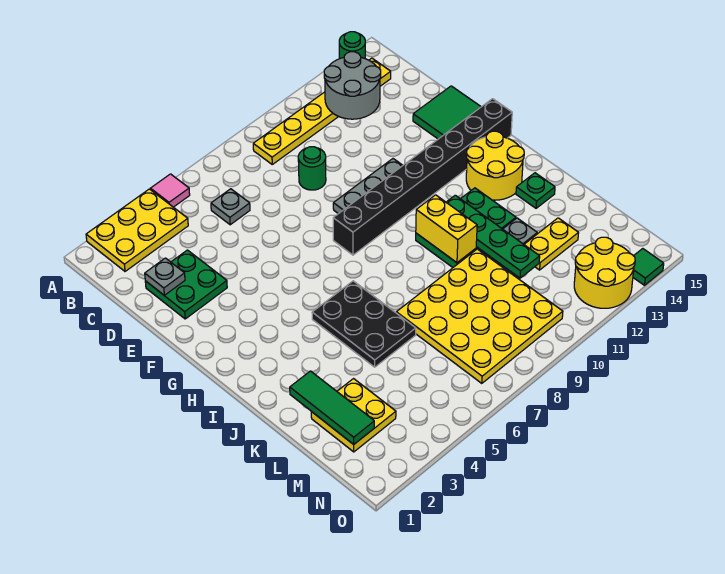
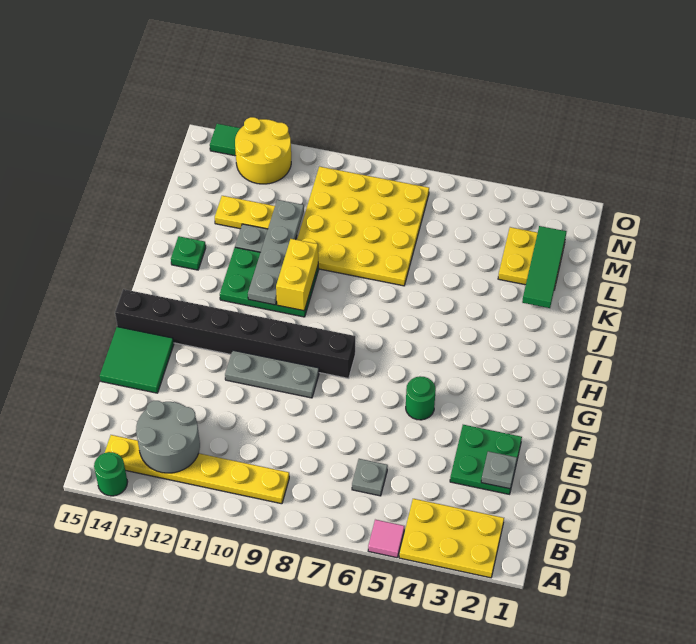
green 1x1 round brick [298,147,326,190] -> green 1x1 round brick moved to [406,376,436,420]
yellow 2x2 round brick [466,131,524,200] -> none
black 2x3 plate [312,281,416,367] -> none
green 1x4 plate [446,195,540,278] -> grey 1x4 plate [248,200,304,305]

